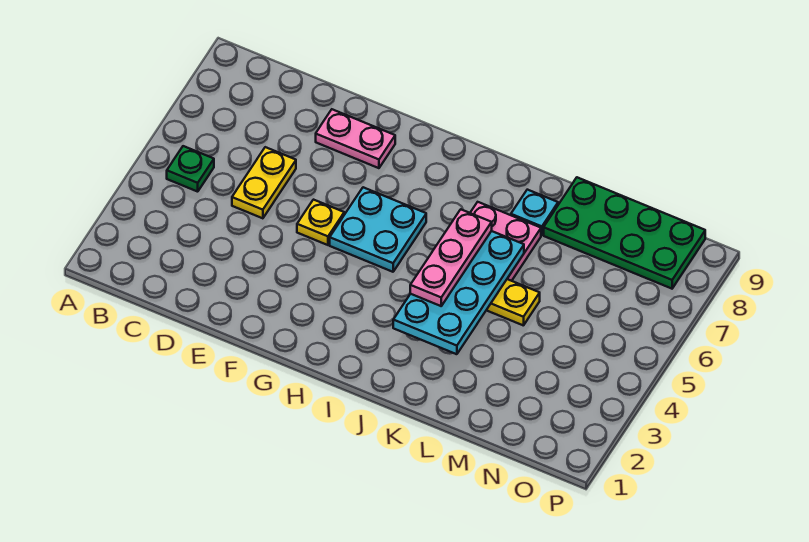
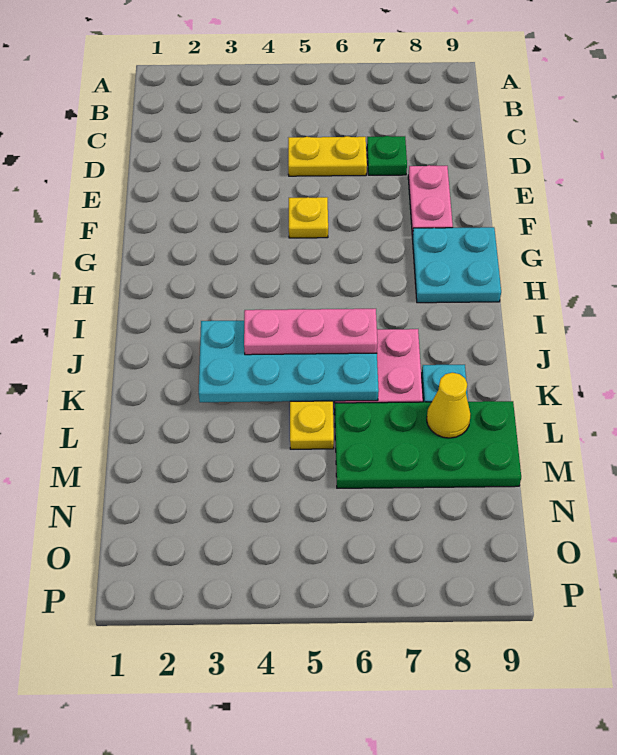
green 1x1 plate [167,146,214,192] -> green 1x1 plate moved to [367,136,407,175]
cyan 2x2 plate [330,187,426,272] -> cyan 2x2 plate moved to [412,227,501,303]
green 2x4 plate [544,177,705,289] -> green 2x4 plate turned to [335,401,521,488]
none -> yellow 1x1 cone [427,373,471,438]

